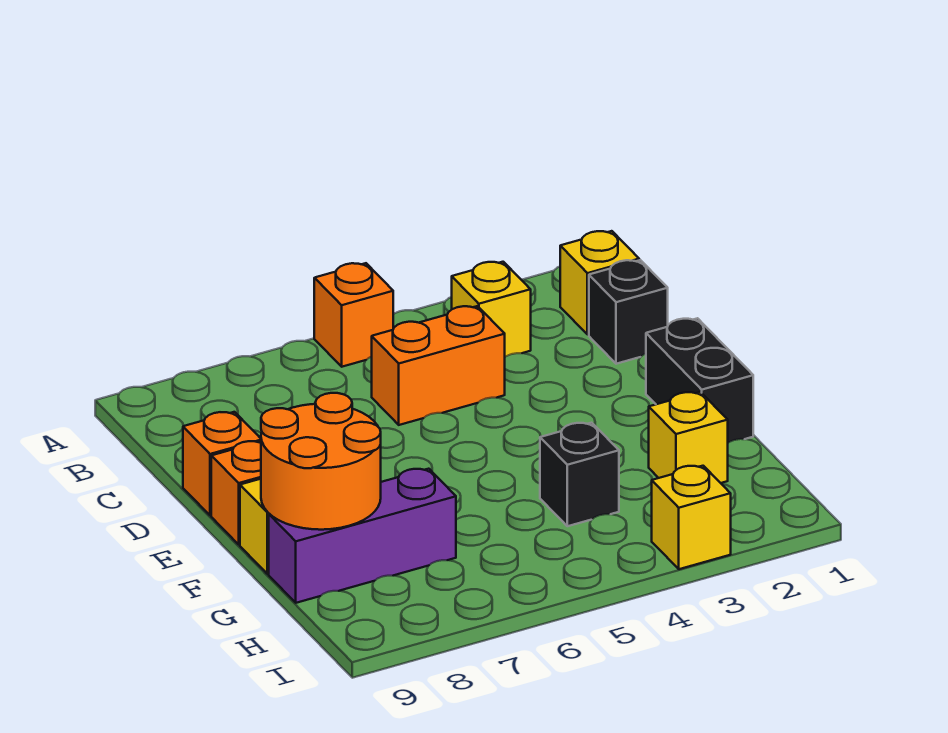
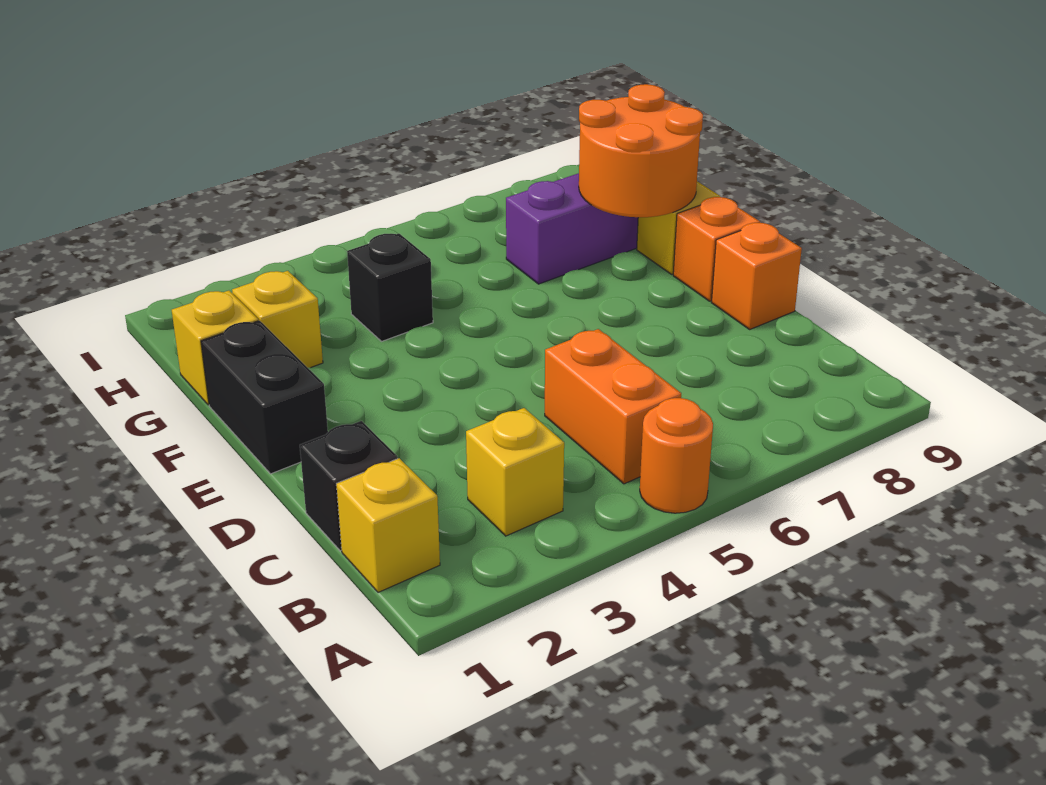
orange 1x1 brick [314,263,393,367] -> orange 1x1 round brick [640,398,713,513]
orange 1x2 brick [372,306,505,425] -> orange 1x2 brick turned to [545,329,681,484]
yellow 1x1 brick [652,466,731,569] -> yellow 1x1 brick moved to [172,291,258,405]

